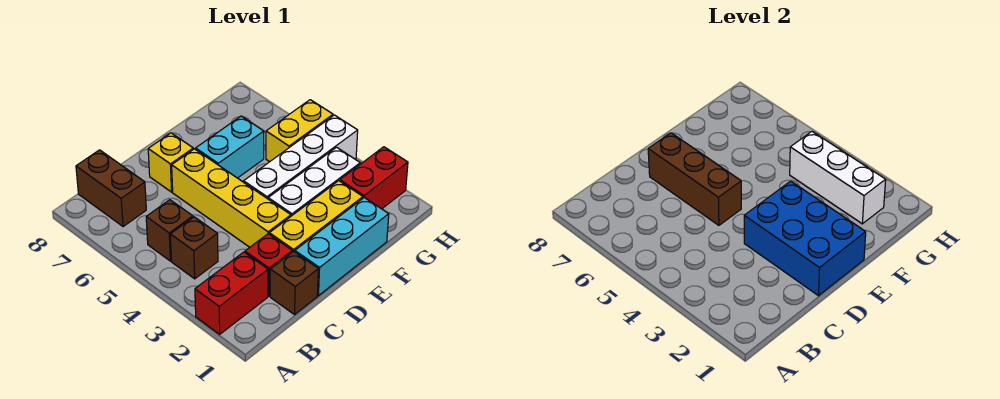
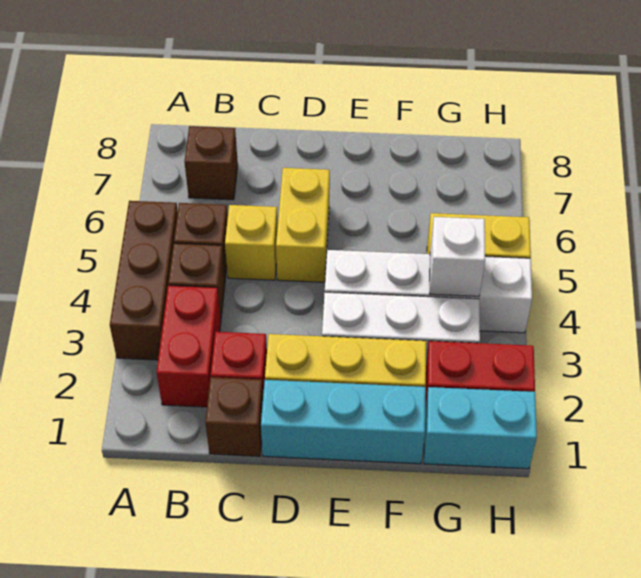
red 1x2 brick [195,252,268,334] -> red 1x2 brick turned to [157,286,221,407]
brown 1x2 brick [76,150,146,227] -> brown 1x1 brick [184,126,238,200]
blue 2x3 brick [744,181,866,296] -> none
yellow 1x4 brick [172,149,291,247] -> yellow 1x2 brick [276,168,330,282]
brown 1x3 brick [648,133,741,225] -> brown 1x3 brick moved to [110,201,178,360]
yellow 1x1 brick [148,133,193,192] -> yellow 1x1 brick moved to [225,205,278,280]
cyan 1x2 brick [196,116,264,178] -> cyan 1x2 brick moved to [424,387,537,469]
white 1x3 brick [790,132,886,224] -> white 1x1 brick [430,217,485,296]

